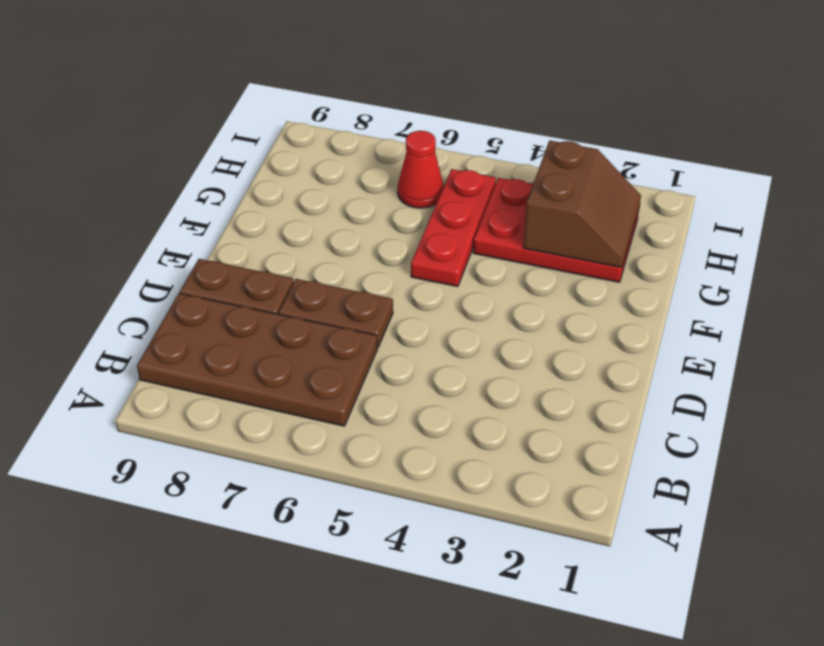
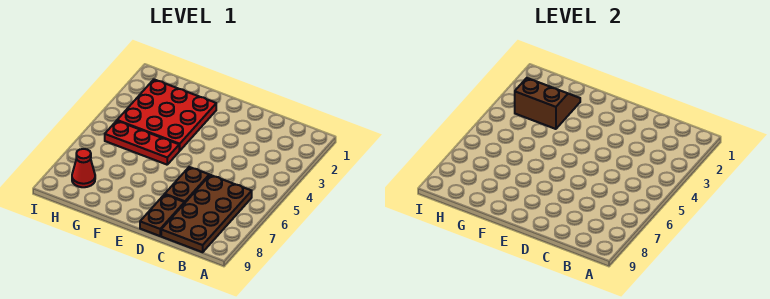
red 2x3 plate [473,178,640,282] -> red 3x3 plate [117,79,216,151]
red 1x1 cone [398,131,444,208] -> red 1x1 cone moved to [72,149,95,187]

